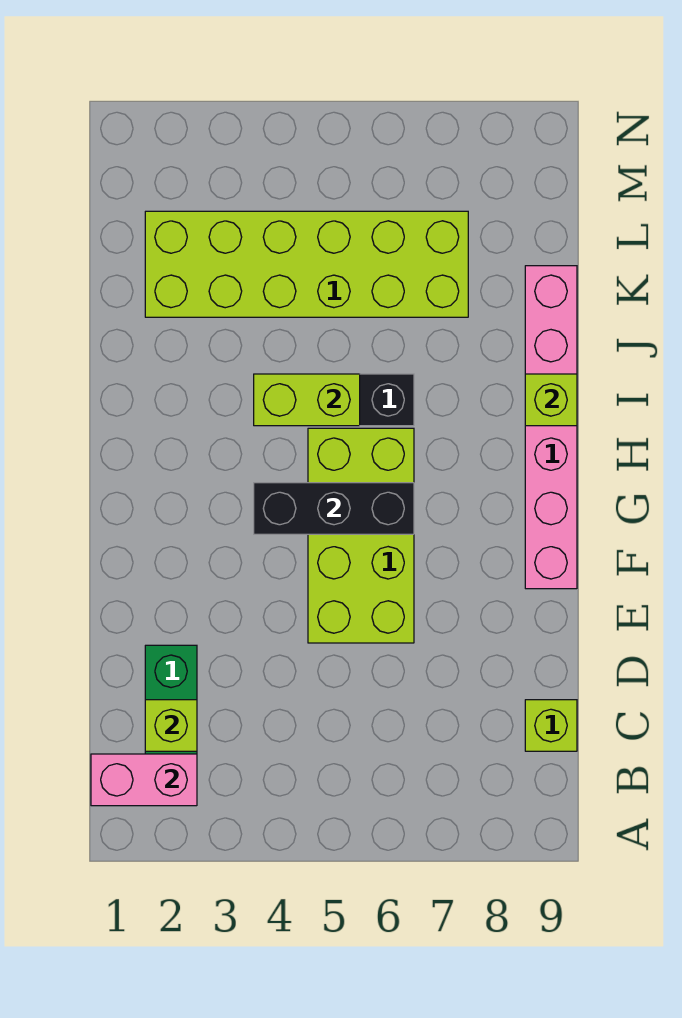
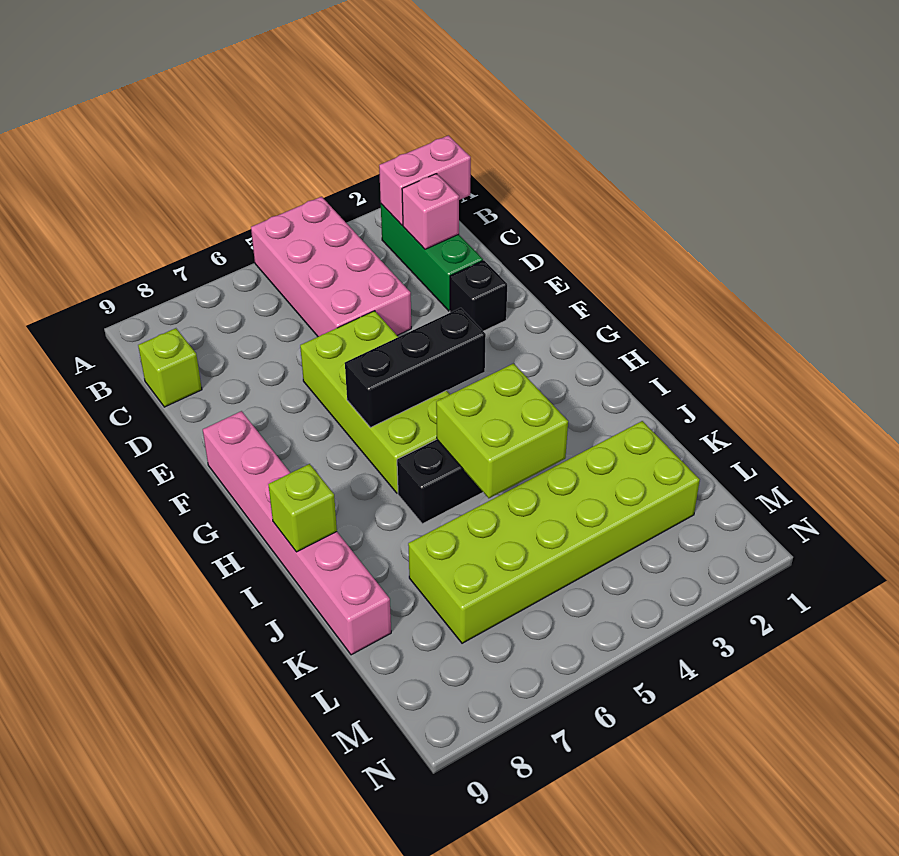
none -> pink 2x4 brick [251,197,411,337]
lime 1x1 brick [145,700,197,751] -> pink 1x1 brick [402,174,459,249]
none -> black 1x1 brick [450,260,507,331]
lime 1x2 brick [254,374,360,426] -> lime 2x2 brick [436,364,568,498]

